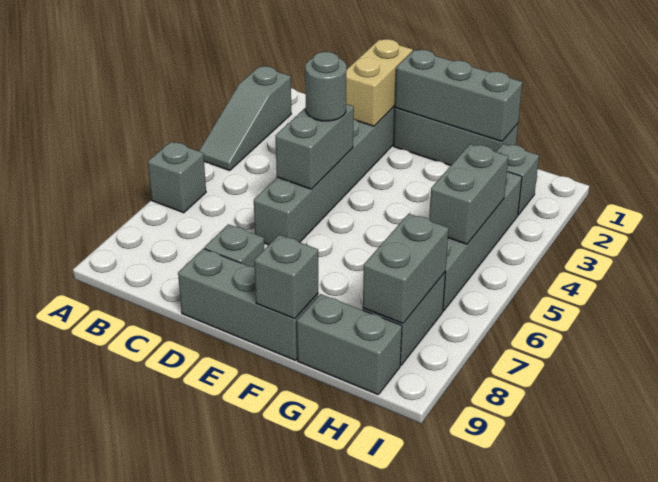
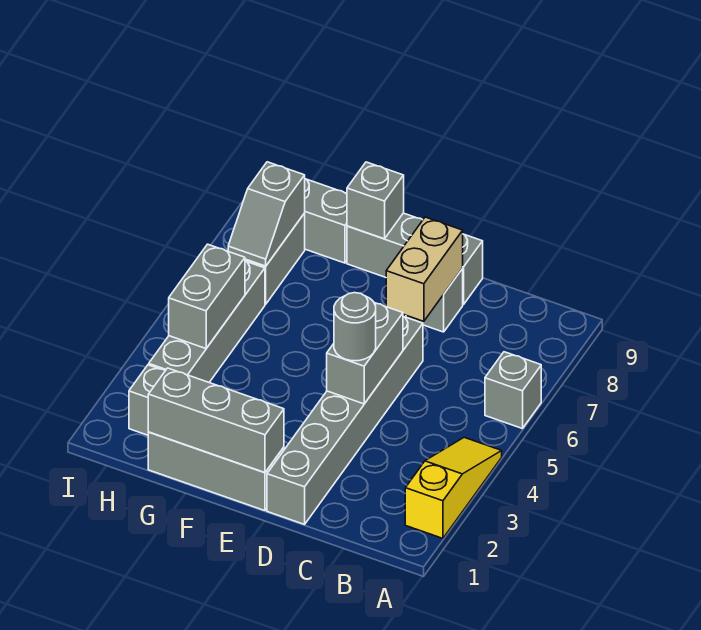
grey 1x3 slope [199,66,291,171] -> yellow 1x3 slope [405,437,502,538]
tan 1x2 brick [346,39,413,126] -> tan 1x2 brick moved to [386,217,463,321]
grey 1x2 brick [363,214,449,323] -> grey 1x2 slope [228,162,305,266]

